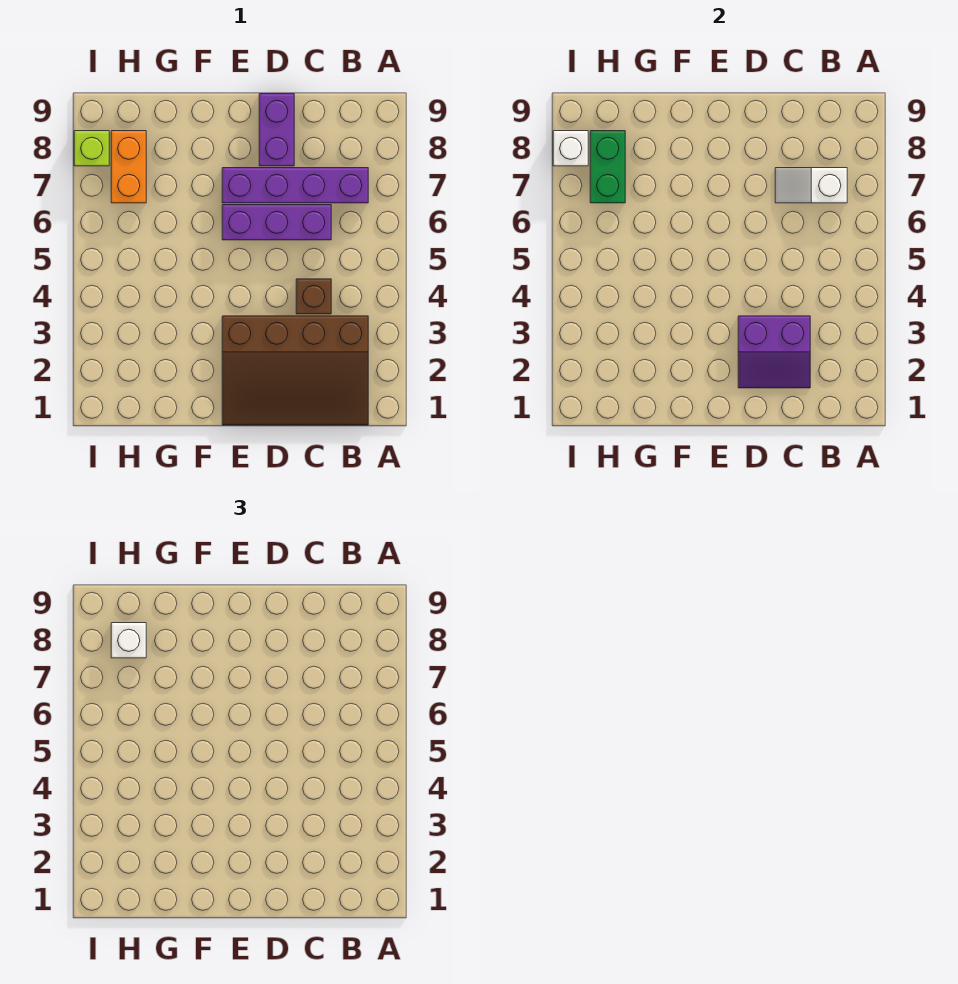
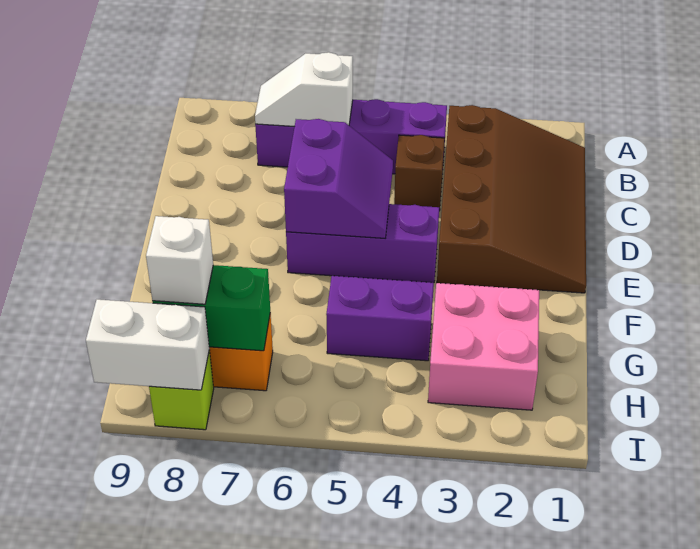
purple 1x4 brick [222,168,368,203] -> purple 1x4 brick turned to [255,99,447,174]
white 1x2 slope [775,168,847,203] -> white 1x2 slope turned to [255,52,353,127]
purple 2x2 slope [738,316,810,388] -> purple 2x2 slope moved to [284,119,393,238]
purple 1x3 brick [222,205,331,240] -> purple 1x3 brick turned to [286,204,439,283]
purple 1x2 brick [259,94,294,166] -> purple 1x2 brick moved to [326,276,434,361]
none -> pink 2x2 brick [428,283,539,410]
white 1x1 brick [553,131,588,166] -> white 1x2 brick [86,299,209,390]

